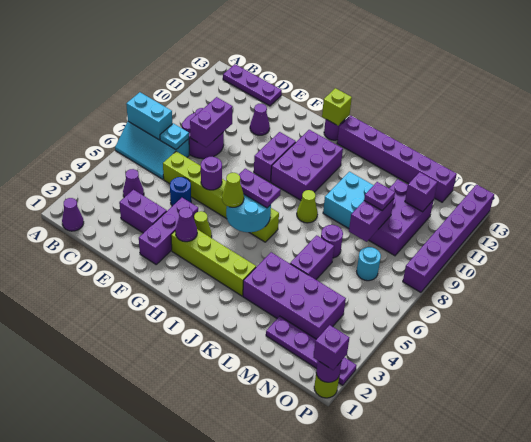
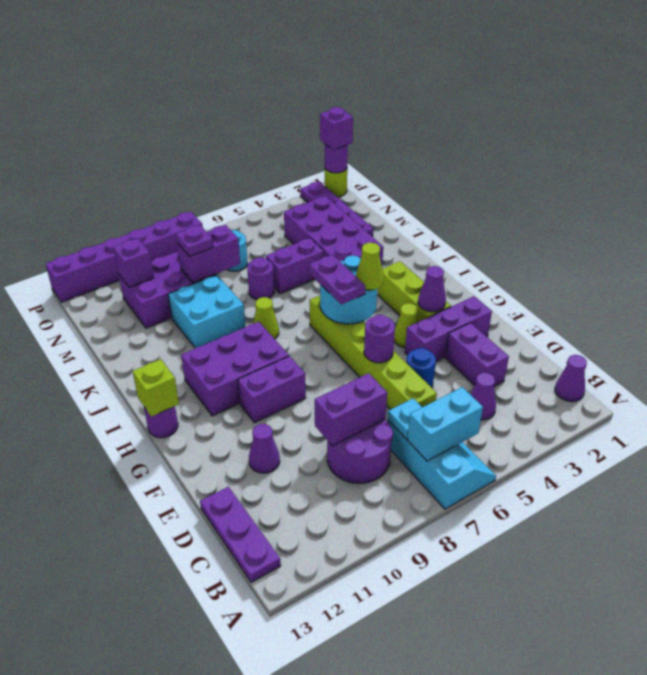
cyan 1x2 brick [126,92,172,140] -> cyan 1x2 brick turned to [407,387,483,461]
lime 1x4 brick [171,229,256,296] -> lime 1x3 brick [378,261,451,322]
purple 1x6 brick [337,116,457,202] -> none

